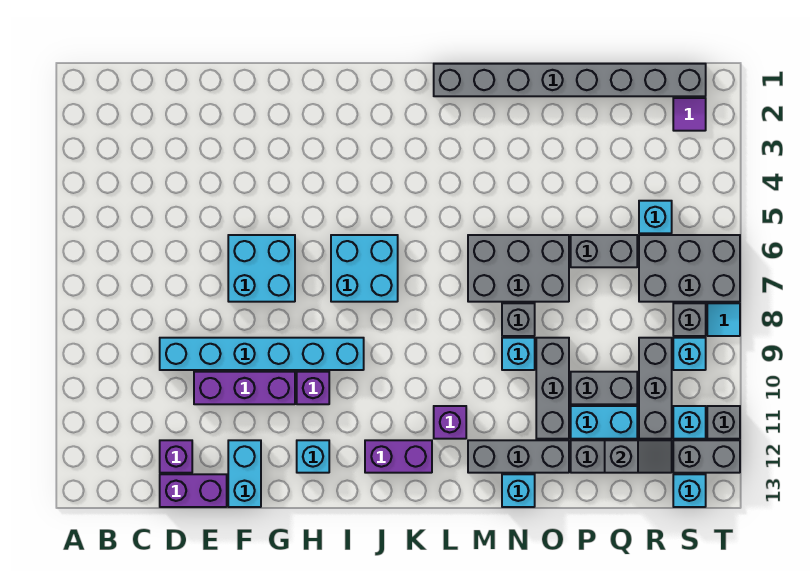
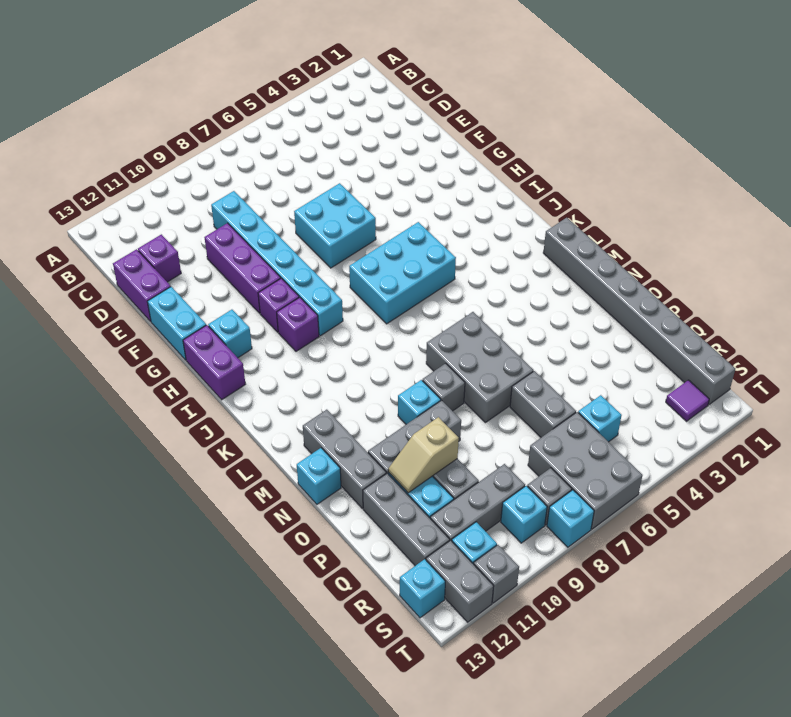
cyan 1x2 brick [228,440,261,507] -> cyan 1x2 brick turned to [147,287,206,360]
cyan 2x2 brick [331,235,398,302] -> cyan 2x3 brick [349,222,456,324]
purple 1x2 brick [365,440,432,473] -> purple 1x2 brick moved to [183,325,245,400]
purple 1x1 brick [434,406,466,439] -> purple 1x1 brick moved to [277,297,319,351]
none -> tan 1x2 slope [388,417,459,493]
grey 1x2 slope [605,440,672,473] -> none
cyan 1x1 tile [707,303,740,336] -> cyan 1x1 brick [547,490,594,547]

